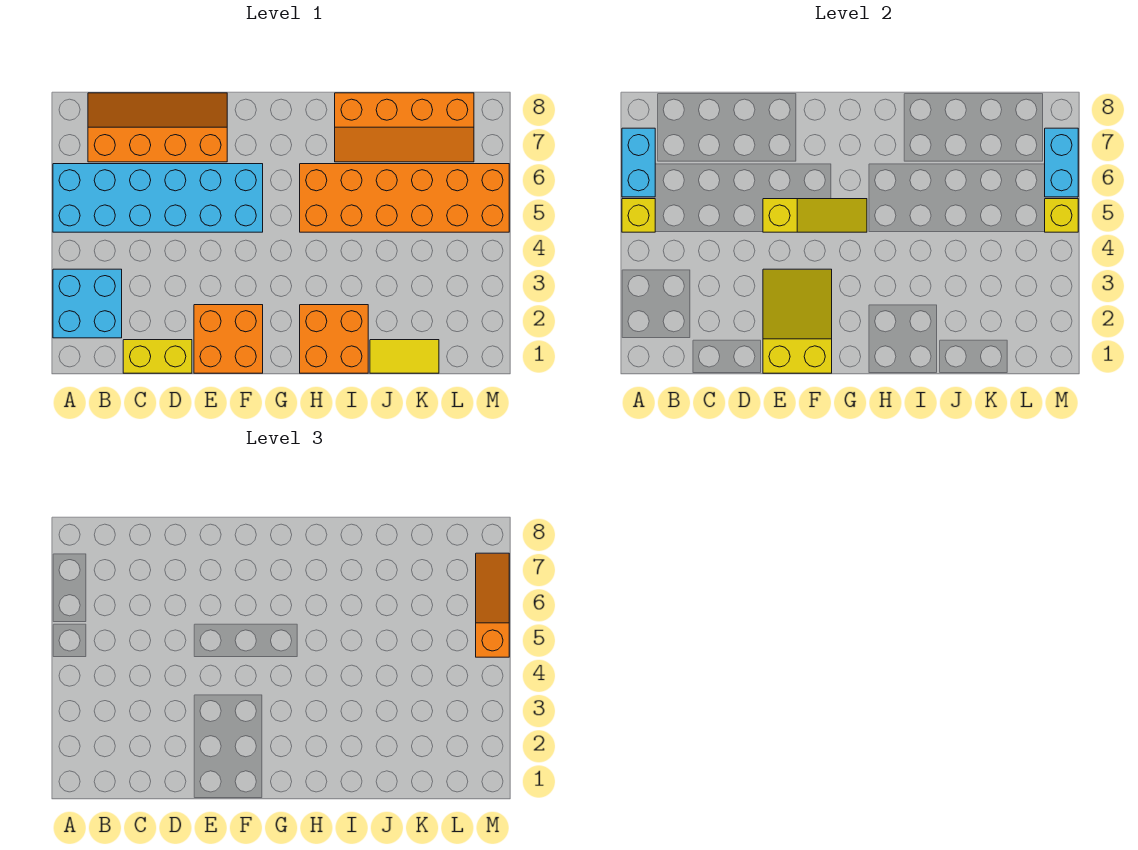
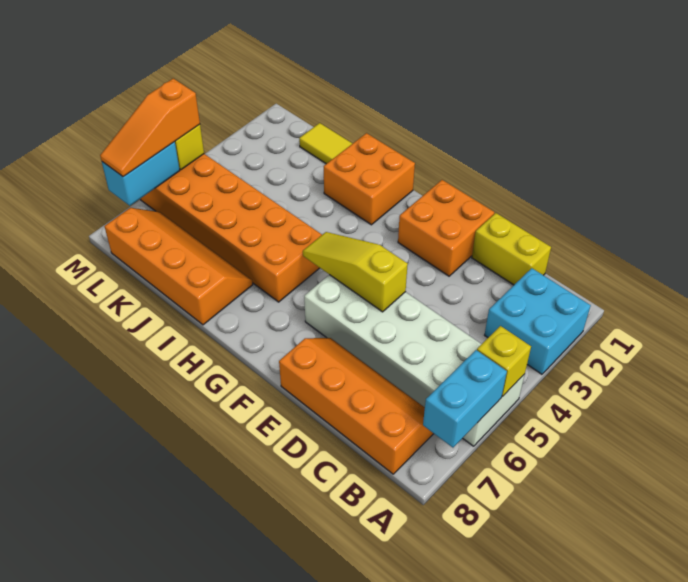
cyan 2x6 brick [53,164,263,232] -> white 2x6 brick [304,275,525,446]
orange 2x4 slope [88,93,227,162] -> orange 2x4 slope turned to [279,338,434,474]
yellow 2x3 slope [763,269,832,373] -> none

